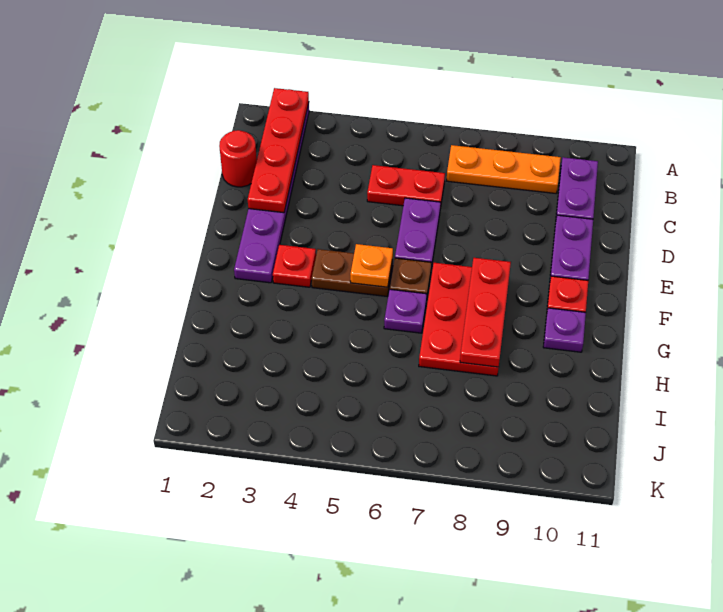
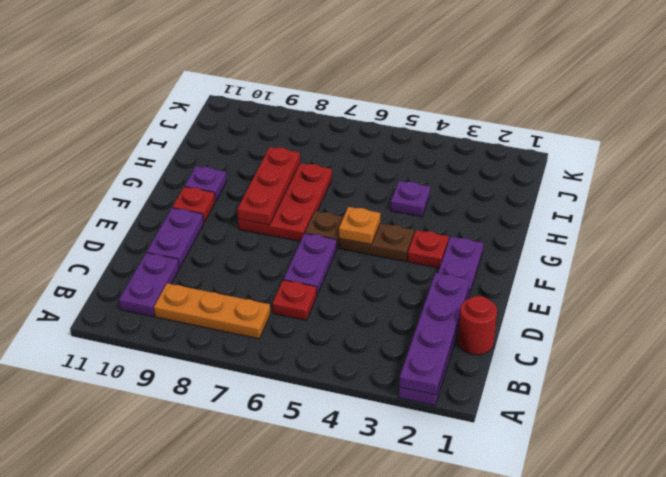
red 1x4 plate [248,88,309,213] -> purple 1x4 plate [399,273,470,395]
red 1x2 plate [367,165,445,209] -> red 1x1 plate [272,280,317,320]
purple 1x1 plate [384,289,427,333] -> purple 1x1 plate moved to [390,181,430,217]

